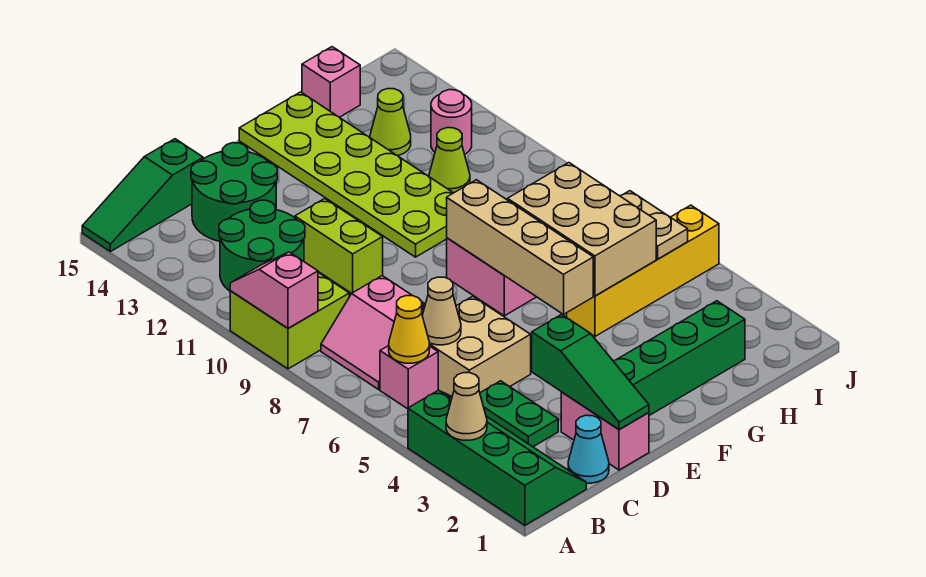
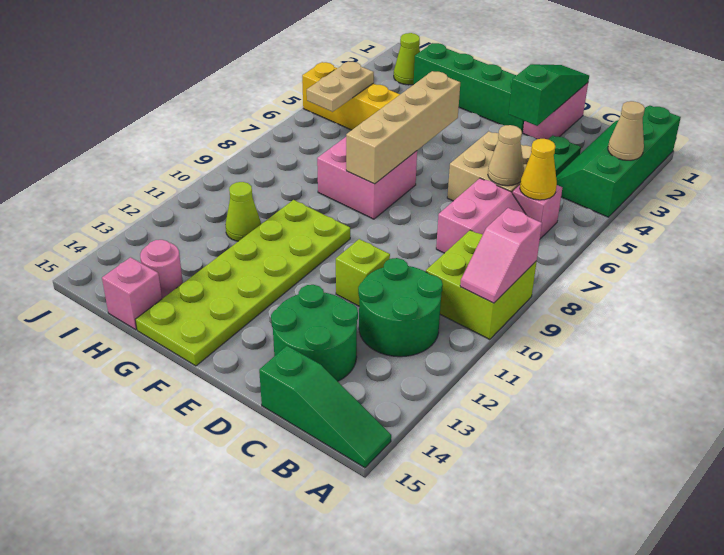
cyan 1x1 cone [568,415,609,483] -> none
lime 1x2 brick [295,199,383,293] -> lime 1x1 brick [336,239,390,306]
tan 2x3 brick [508,163,656,296] -> none
lime 1x1 cone [370,89,411,156] -> lime 1x1 cone moved to [394,33,420,85]
pink 1x1 round brick [431,90,472,154] -> pink 1x1 round brick moved to [140,240,183,299]

